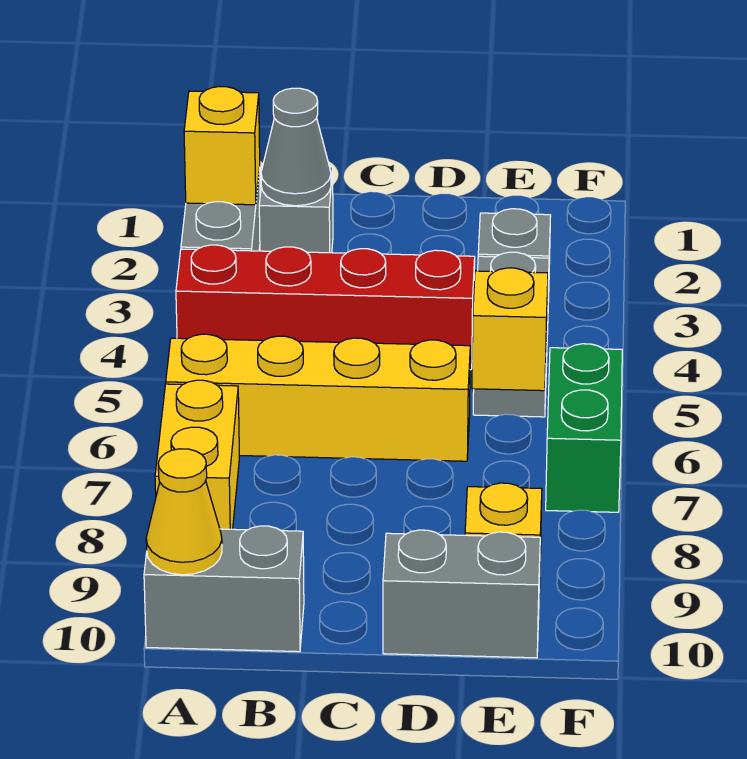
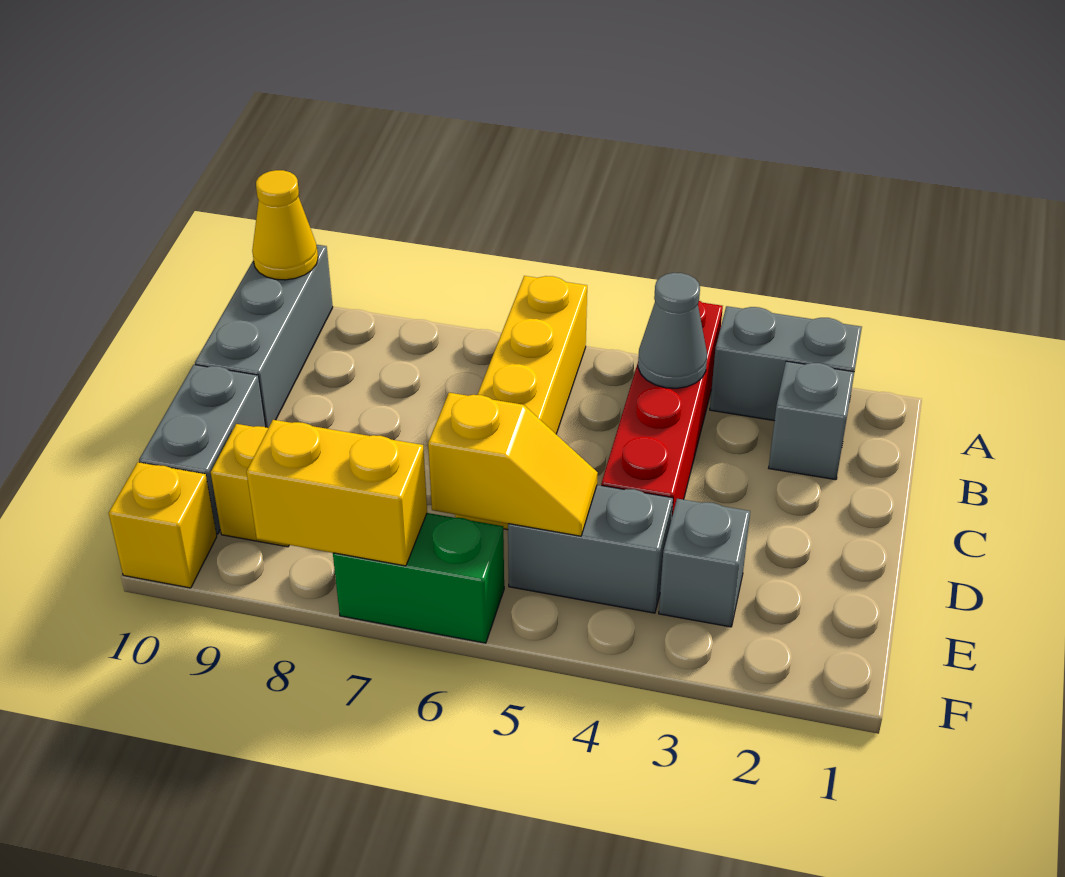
yellow 1x1 brick [184,87,260,205] -> yellow 1x1 brick moved to [109,462,217,588]
yellow 1x2 brick [155,380,239,529] -> yellow 1x2 brick moved to [247,420,427,566]
grey 1x2 brick [144,526,304,652] -> grey 1x3 brick [195,245,333,428]
grey 1x1 cone [261,88,331,206] -> grey 1x1 cone moved to [638,273,707,388]

